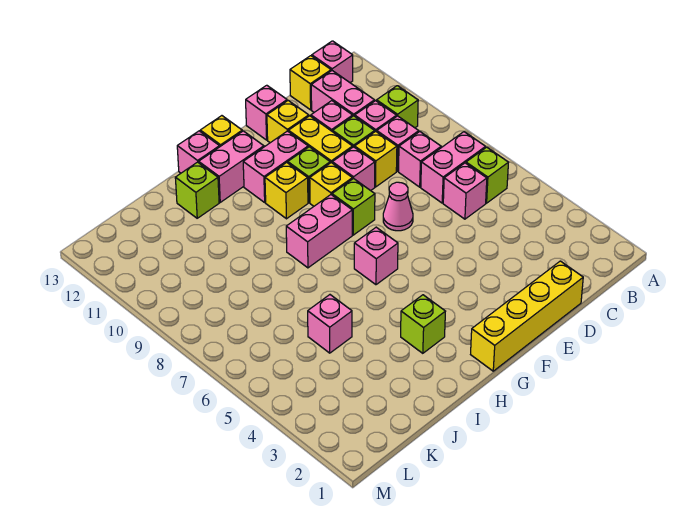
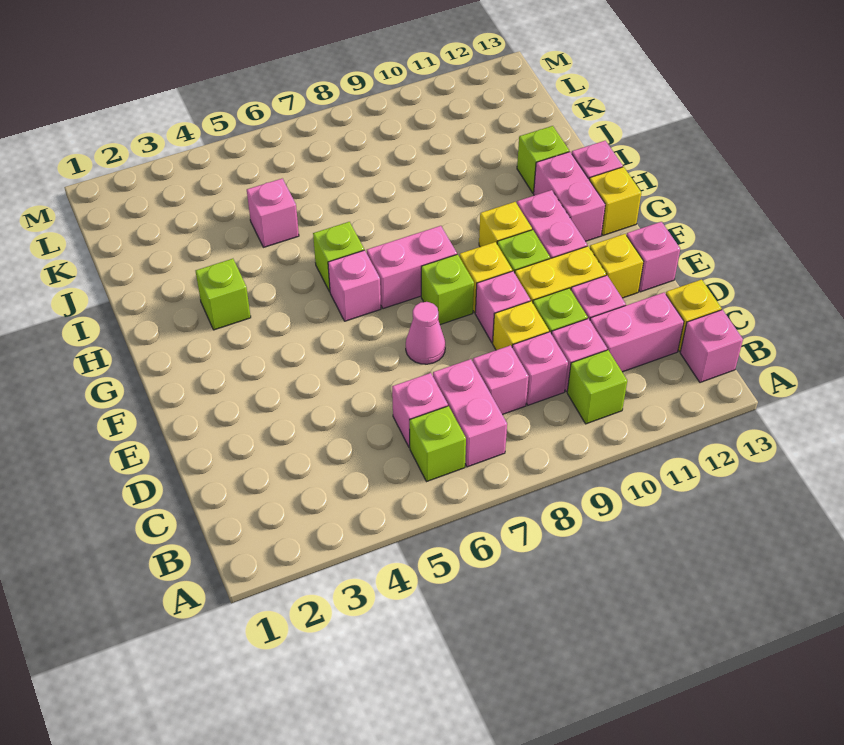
yellow 1x4 brick [471,261,583,371] -> none
pink 1x2 brick [286,195,352,268] -> pink 1x2 brick turned to [367,226,457,309]
none -> lime 1x1 brick [313,222,364,292]

